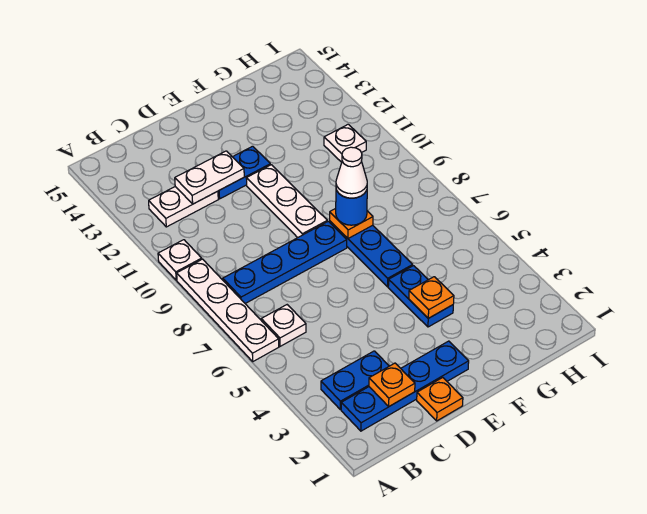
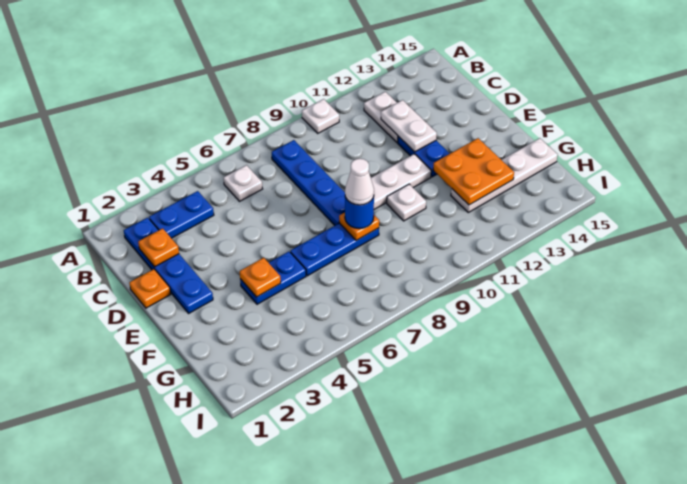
white 1x4 plate [177,259,279,361] -> white 1x4 plate moved to [451,138,558,212]
blue 1x2 plate [321,351,389,410] -> blue 1x2 plate turned to [149,191,214,238]
none -> orange 2x2 plate [433,138,514,205]
white 1x1 plate [324,124,366,162] -> white 1x1 plate moved to [387,184,426,221]

